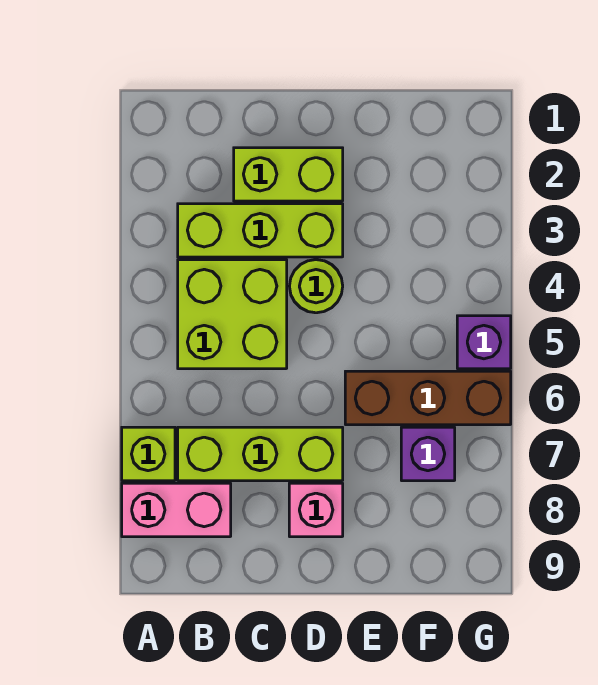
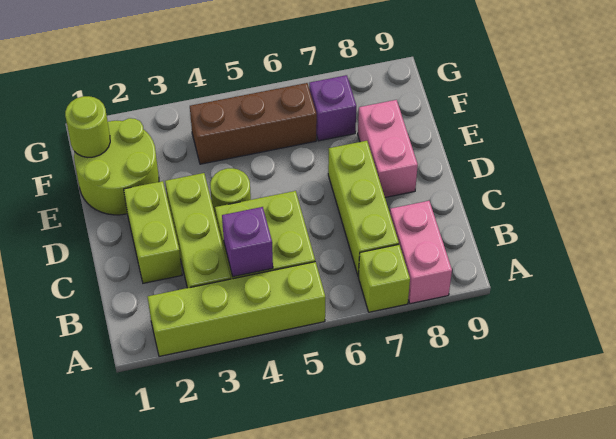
none -> lime 1x4 brick [148,262,325,356]
pink 1x1 brick [289,483,343,537] -> pink 1x2 brick [358,100,418,197]
none -> lime 2x2 round brick [74,118,159,215]
brown 1x3 brick [345,371,511,425] -> brown 1x3 brick turned to [190,83,317,164]
none -> lime 1x1 round brick [65,96,110,157]
purple 1x1 brick [457,316,511,369] -> purple 1x1 brick moved to [222,207,273,277]

